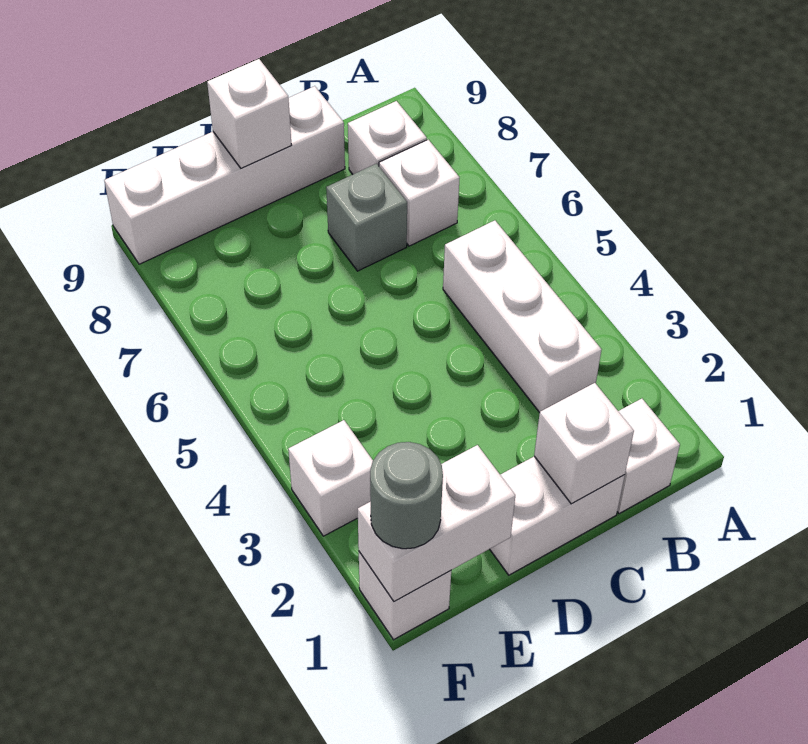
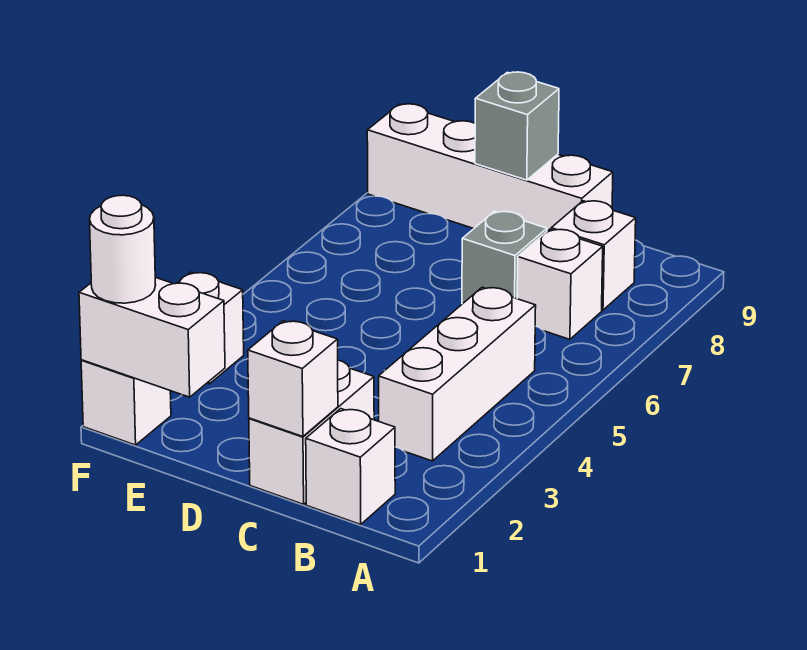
white 1x2 brick [490,456,625,575] -> white 1x2 brick turned to [249,360,374,504]
white 1x1 brick [207,59,291,168] -> grey 1x1 brick [475,72,559,180]
grey 1x1 round brick [370,442,443,549] -> white 1x1 round brick [90,195,156,303]

